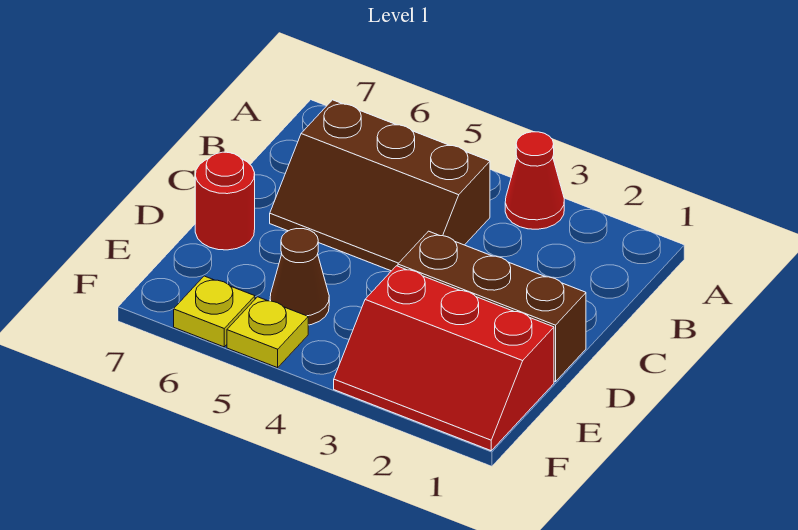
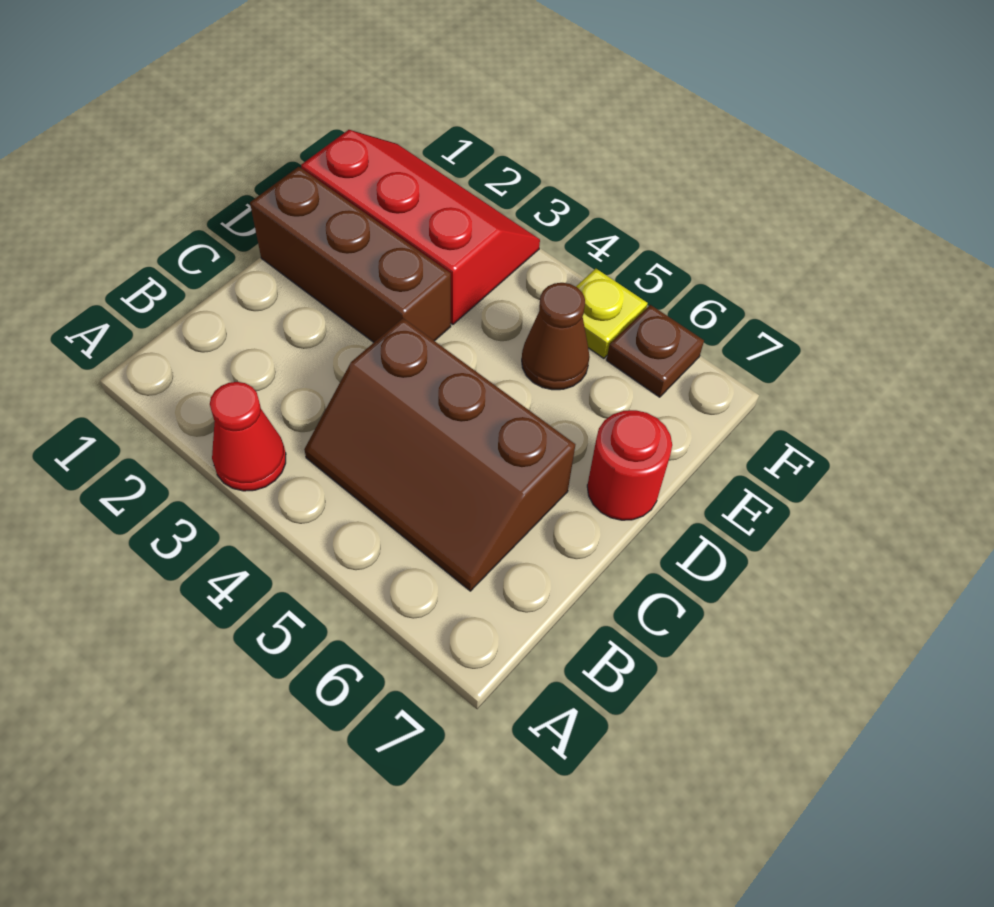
brown 2x3 slope [270,100,490,271] -> brown 2x3 slope turned to [304,318,575,591]
yellow 1x1 plate [174,276,255,347] -> brown 1x1 plate [607,305,704,397]

